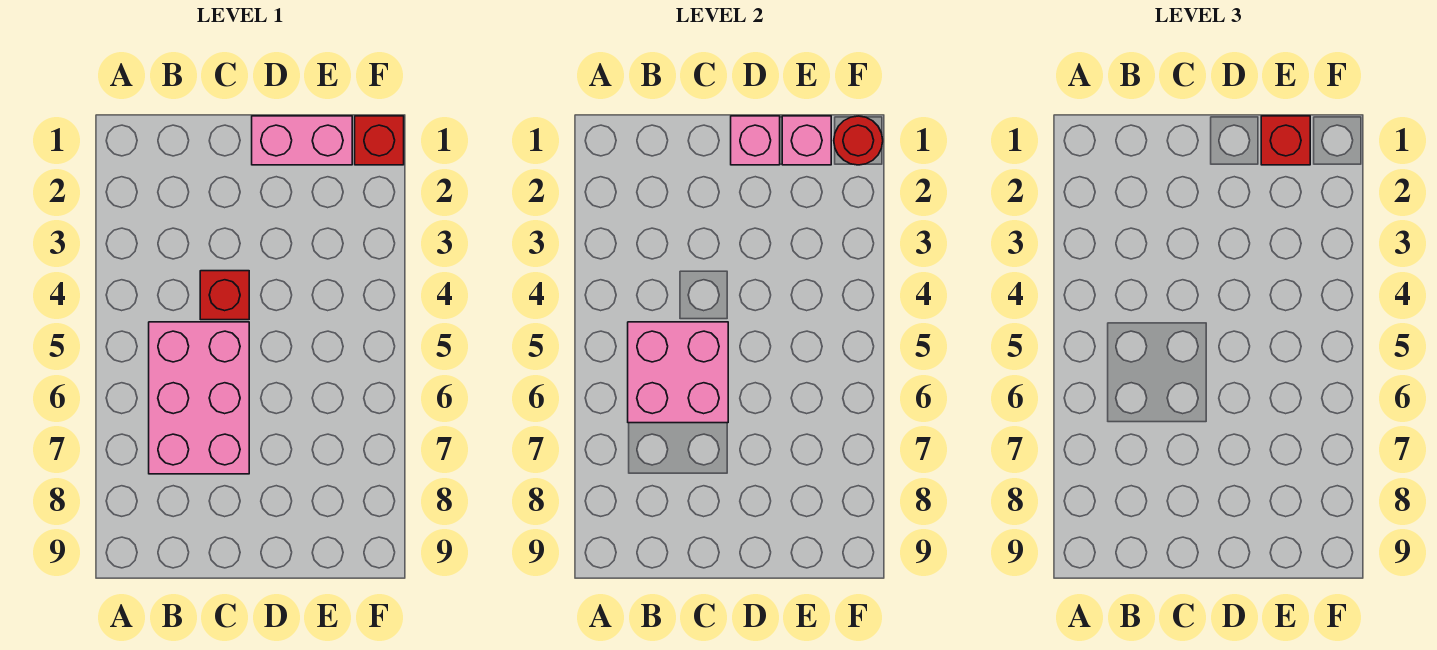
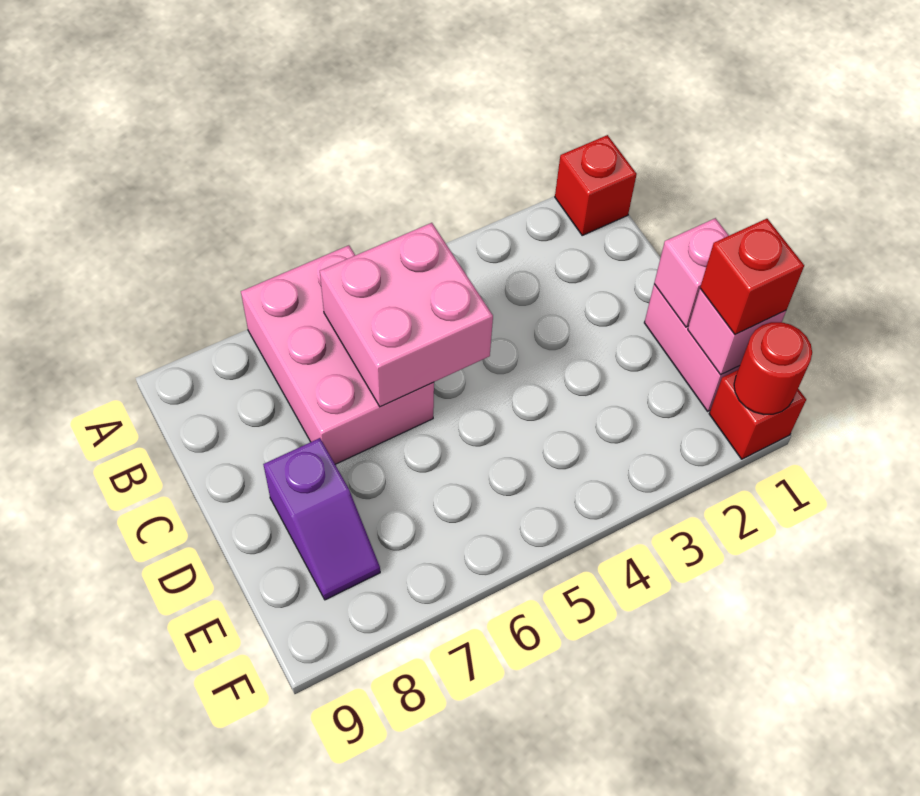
pink 2x3 brick [149,322,249,474] -> pink 2x3 brick turned to [241,245,434,464]
red 1x1 brick [200,271,249,320] -> red 1x1 brick moved to [555,135,637,235]
none -> purple 1x2 slope [263,438,380,600]

